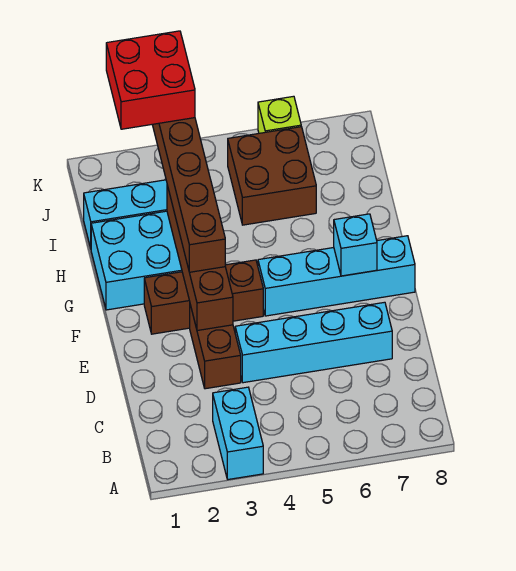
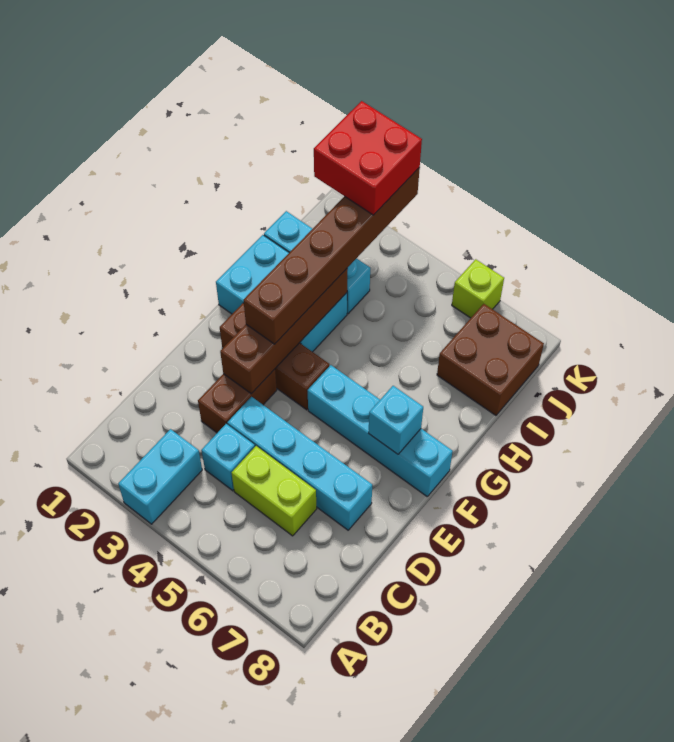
none -> cyan 1x1 brick [201,424,255,491]
none -> lime 1x2 brick [232,446,317,536]
brown 2x2 brick [228,127,316,225] -> brown 2x2 brick moved to [437,304,544,415]

